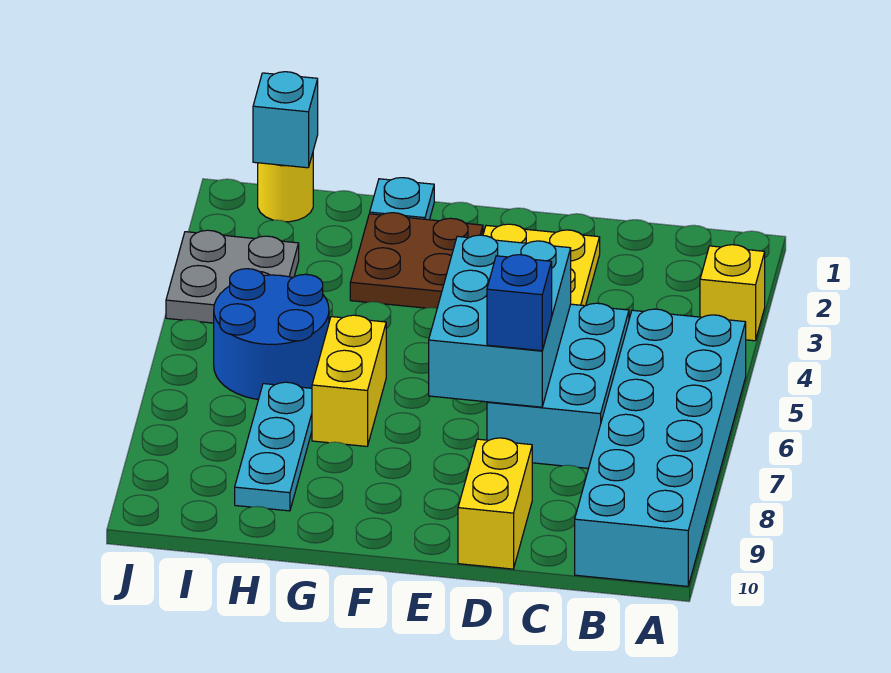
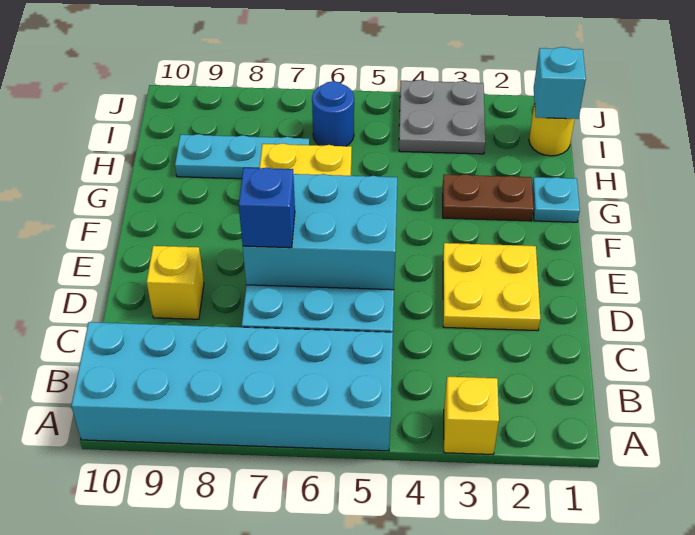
yellow 1x2 brick [458,438,532,569] -> yellow 1x1 brick [147,246,204,319]
brown 2x2 plate [350,213,483,308] -> brown 1x2 plate [443,174,534,221]
blue 2x2 round brick [214,269,329,399] -> blue 1x1 round brick [312,81,354,146]

